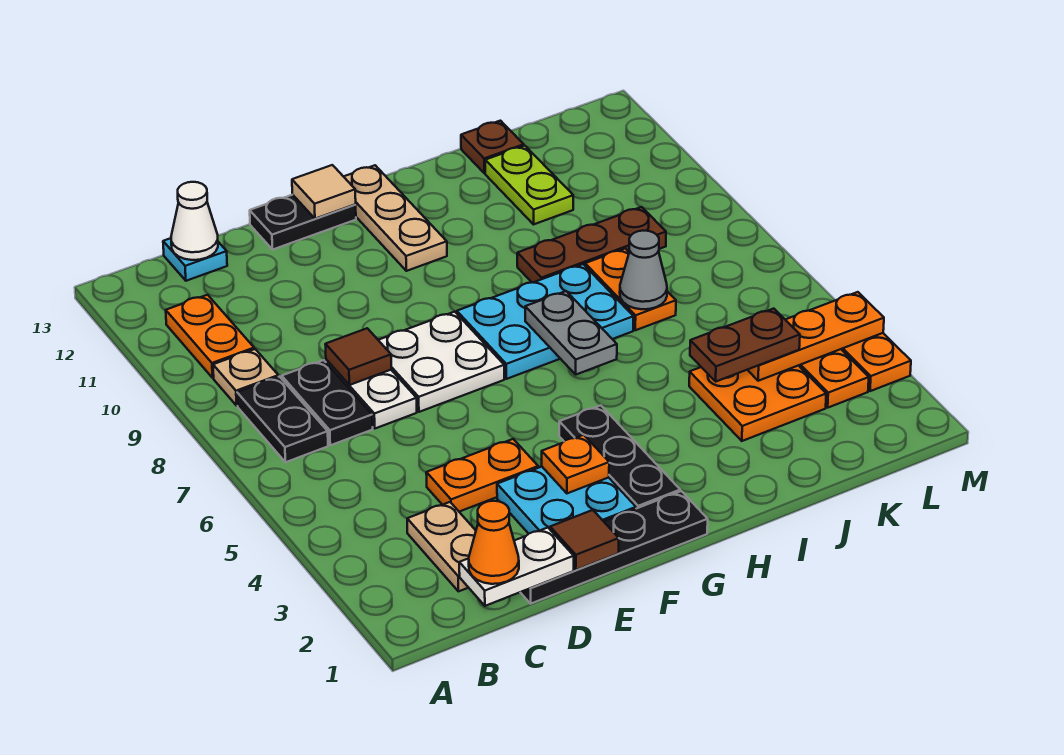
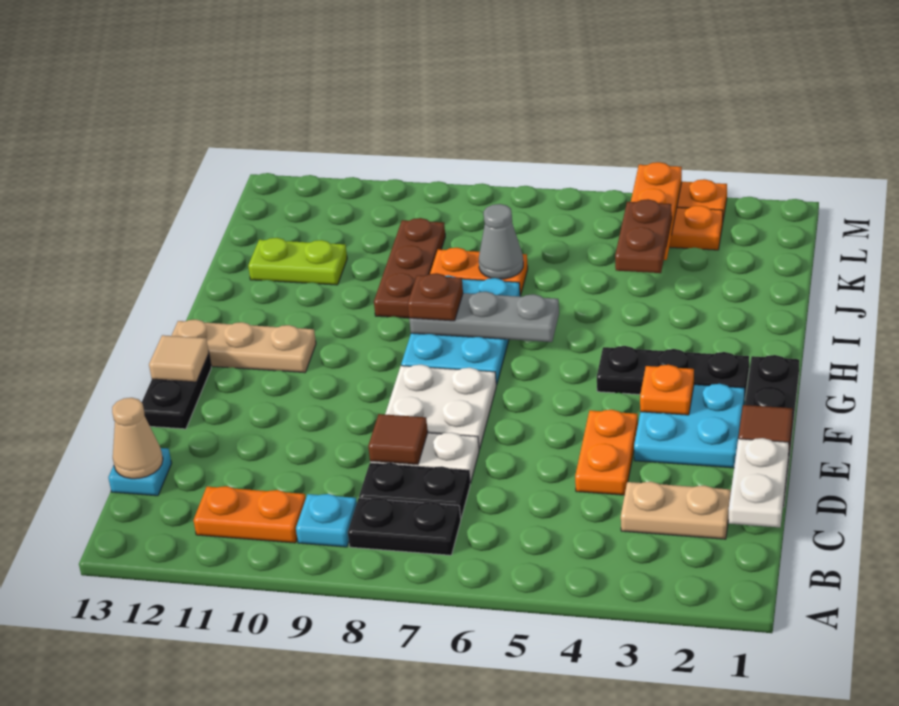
tan 1x1 plate [213,349,278,406] -> cyan 1x1 plate [296,494,357,547]
orange 1x1 cone [469,501,519,584] -> none
white 1x1 cone [171,182,218,260] -> tan 1x1 cone [112,398,163,479]
grey 1x2 plate [525,291,617,374] -> grey 1x3 plate [409,292,559,342]
orange 2x2 plate [689,365,826,441] -> none
brown 1x1 plate [461,121,524,173] -> brown 1x1 plate moved to [408,273,463,321]

